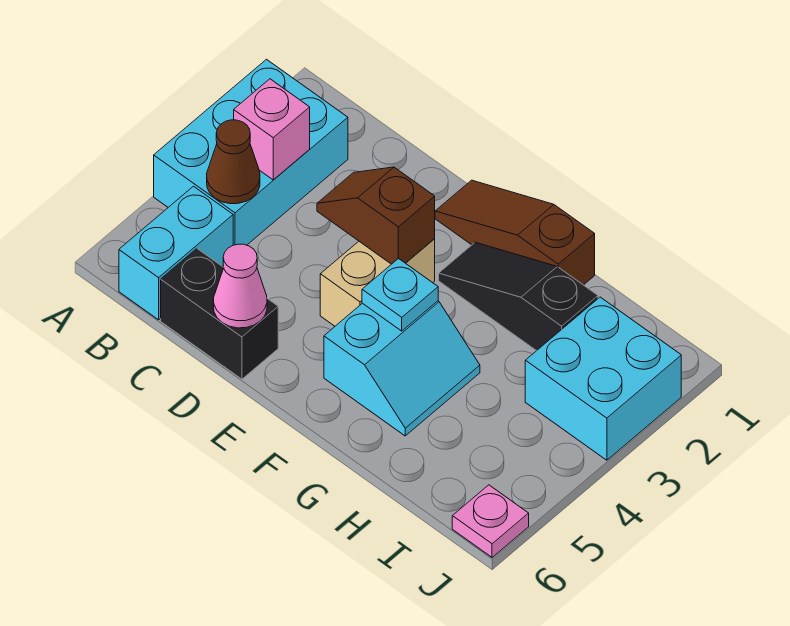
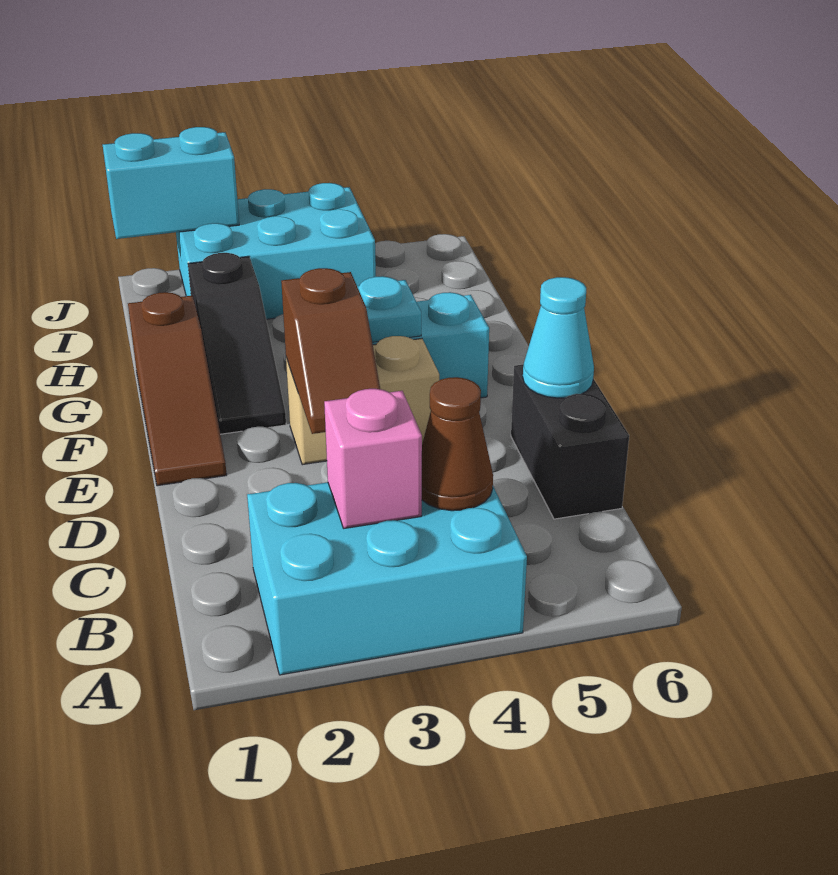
cyan 1x2 brick [119,186,233,320] -> cyan 1x2 brick moved to [103,127,239,239]
pink 1x1 cone [214,244,267,328] -> cyan 1x1 cone [523,277,594,398]
cyan 2x2 brick [525,297,681,460] -> cyan 2x3 brick [176,183,376,319]
pink 1x1 plate [452,485,529,557] -> none

